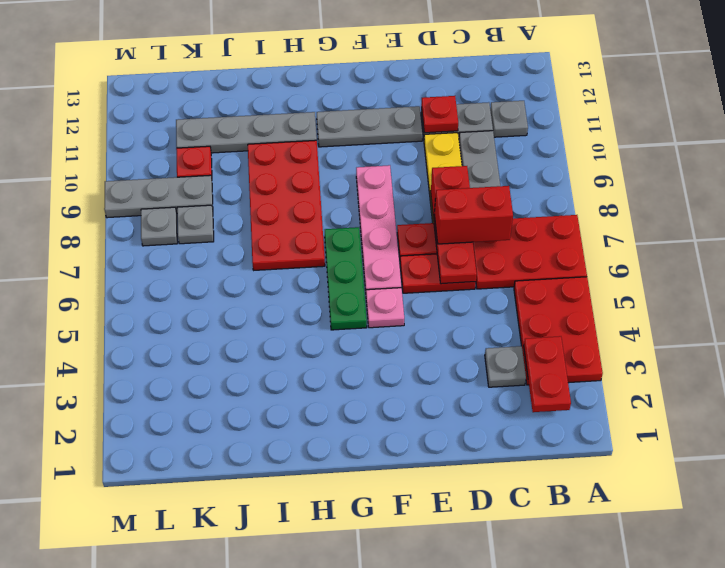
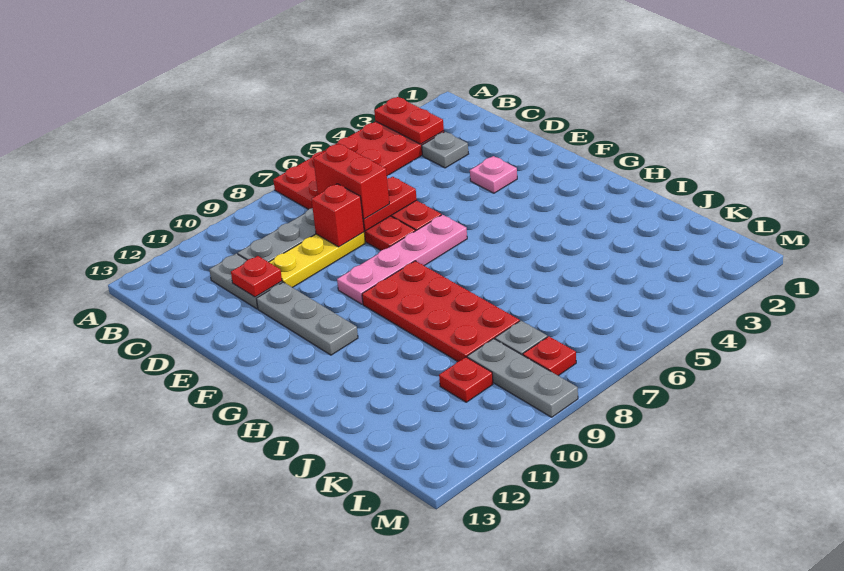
red 1x2 plate [524,336,571,412] -> red 1x2 plate turned to [374,97,444,144]
grey 1x1 plate [490,101,528,137] -> none
pink 1x1 plate [366,288,404,328] -> pink 1x1 plate moved to [470,156,517,193]
green 1x3 plate [325,227,367,330] -> none
red 2x4 plate [248,140,325,270] -> red 2x4 plate turned to [362,261,520,362]
grey 1x4 plate [176,112,317,153] -> none
grey 1x1 plate [141,207,177,246] -> red 1x1 plate [523,336,576,376]

